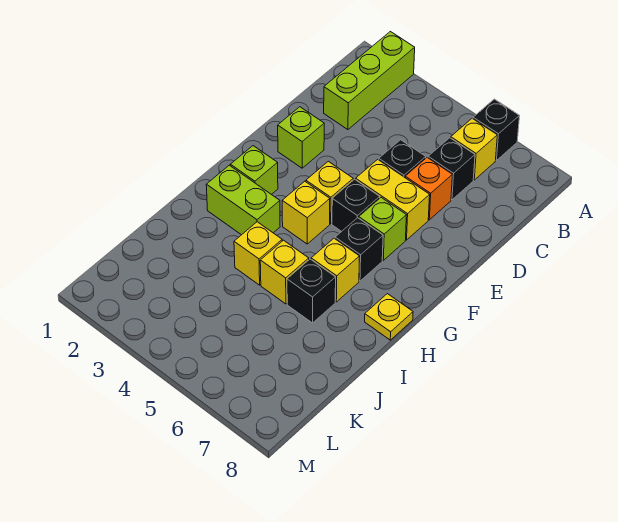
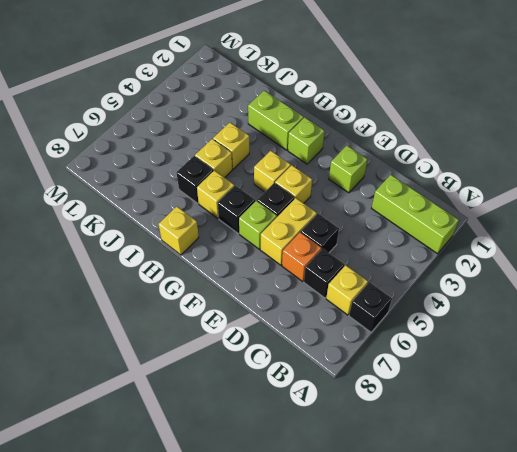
lime 1x2 brick [206,165,280,235] -> lime 1x2 brick turned to [248,90,304,150]
yellow 1x1 plate [365,294,413,340] -> yellow 1x1 brick [159,207,199,255]

